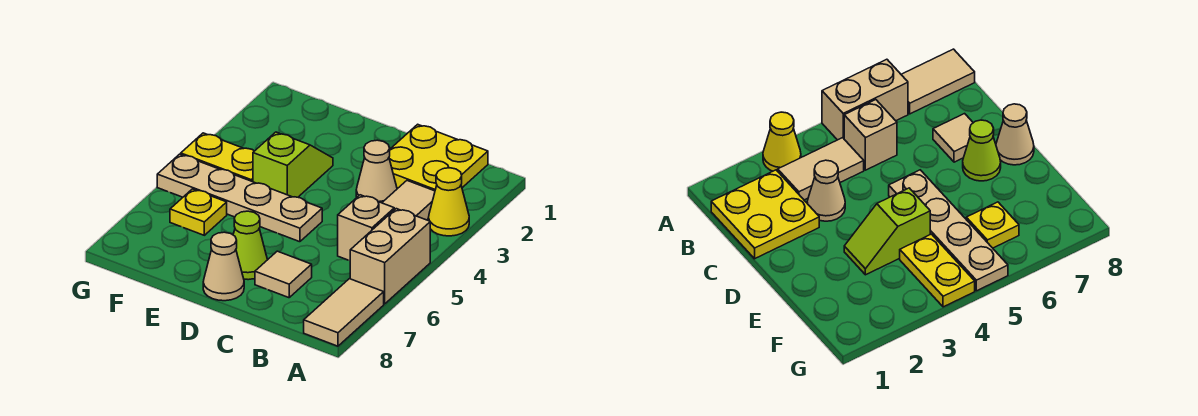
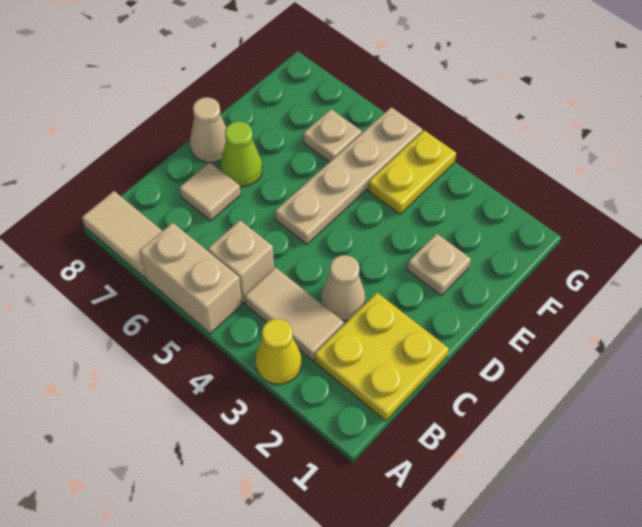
none -> tan 1x1 plate [407,234,471,296]
lime 1x2 slope [253,132,333,197] -> none
yellow 1x1 plate [170,189,227,235] -> tan 1x1 plate [303,109,362,162]

